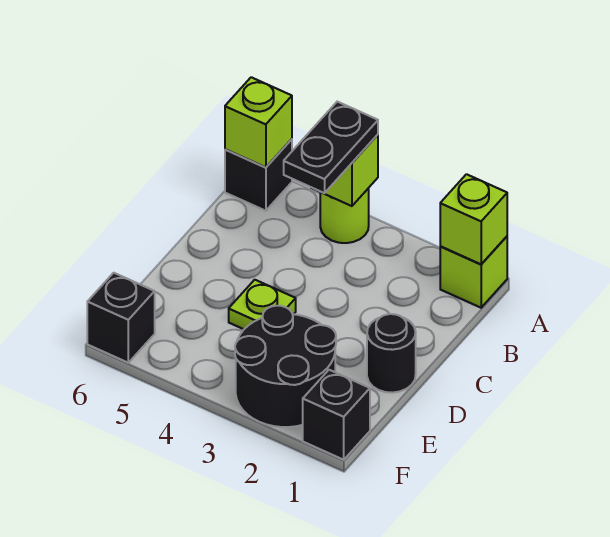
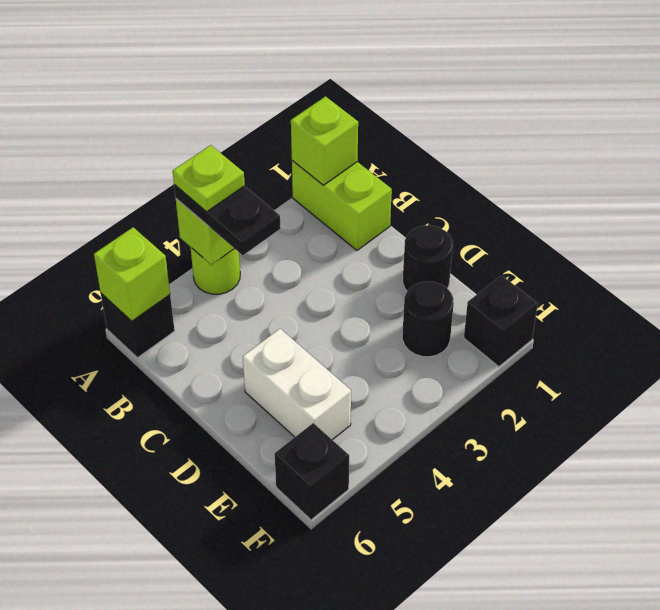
lime 1x1 brick [440,237,507,308] -> lime 1x2 brick [292,161,392,250]
lime 1x1 plate [229,280,296,329] -> lime 1x1 plate moved to [173,145,245,212]
none -> white 1x2 brick [243,329,351,440]
black 2x2 round brick [235,306,336,427] -> black 1x1 round brick [402,281,454,357]

